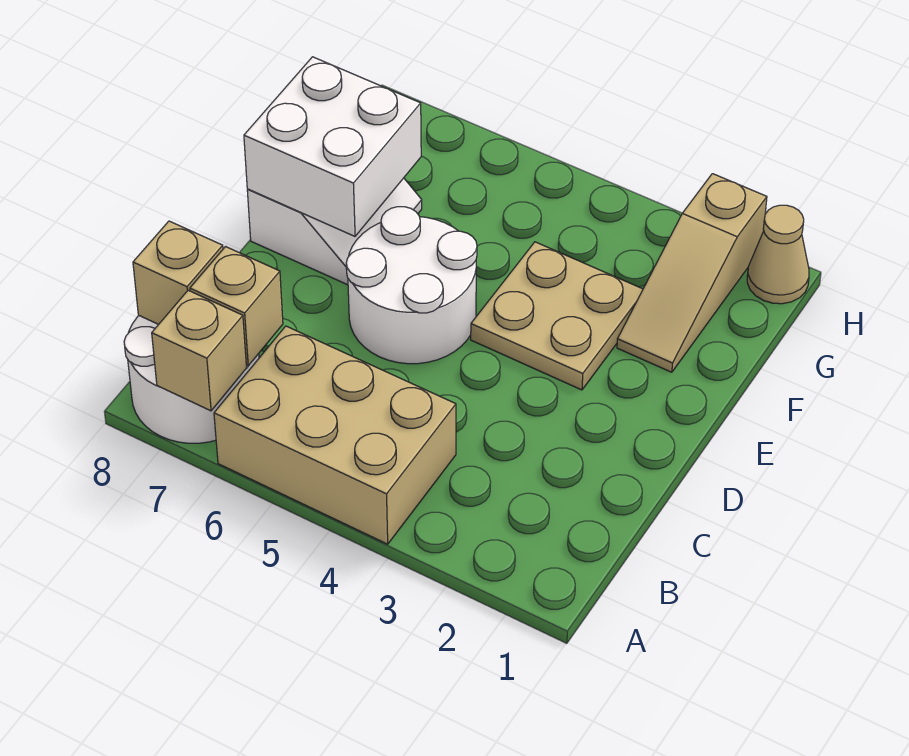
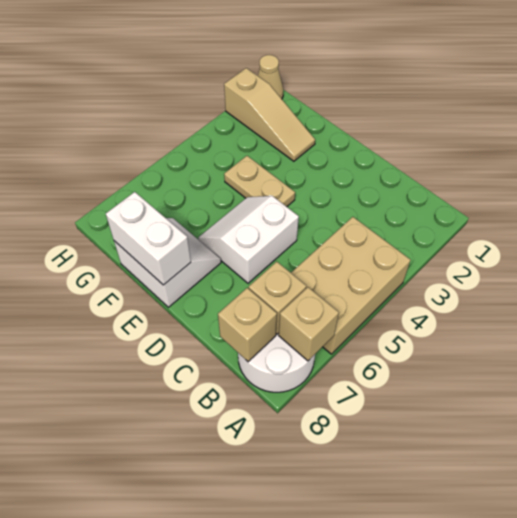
white 2x2 round brick [346,207,477,364] -> white 2x2 slope [198,196,299,283]
tan 2x2 plate [471,242,643,390] -> tan 1x2 plate [224,156,295,207]
white 2x2 brick [244,57,421,236] -> white 1x2 brick [106,192,191,285]

